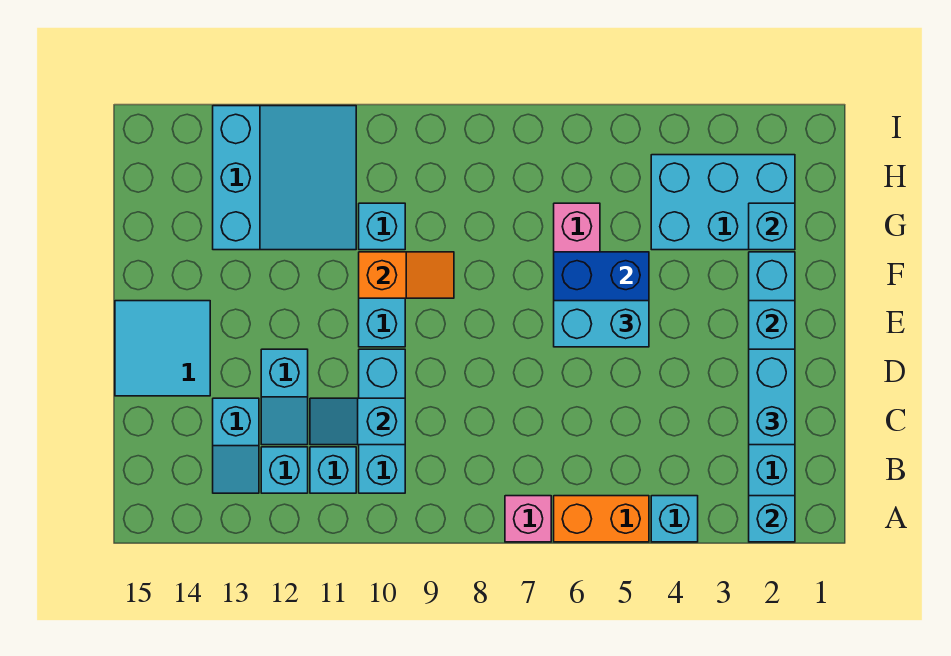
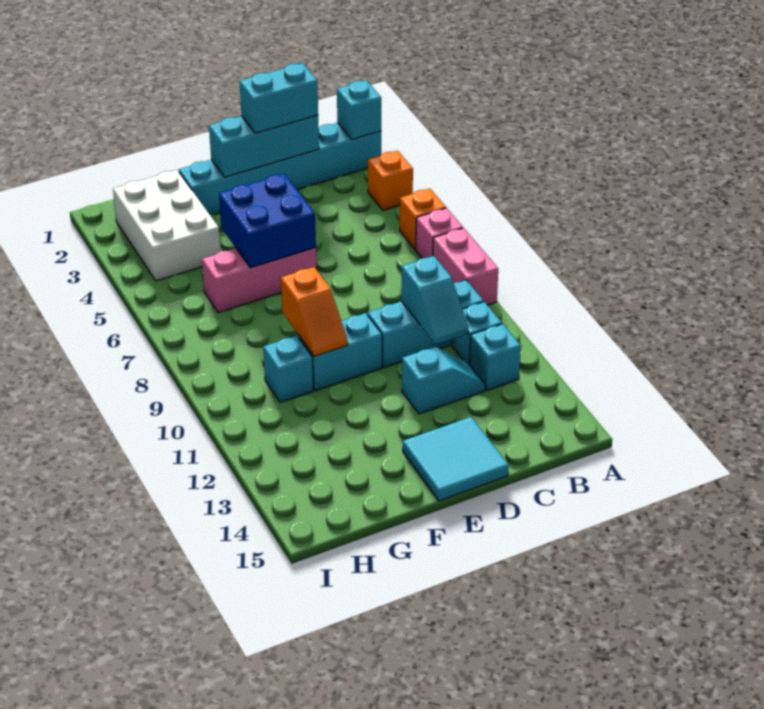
cyan 1x1 brick [651,496,698,542] -> orange 1x1 brick [368,151,413,211]
orange 1x2 brick [554,496,649,542] -> orange 1x1 brick [400,189,446,250]
none -> pink 1x2 brick [433,228,498,305]
cyan 1x2 slope [213,398,259,493] -> none
cyan 1x2 brick [554,301,649,347] -> none
orange 1x2 slope [359,252,454,298] -> orange 1x2 slope turned to [281,267,348,356]
cyan 2x3 brick [651,155,795,250] -> white 2x3 brick [113,170,220,281]
cyan 1x1 brick [749,203,795,250] -> none
cyan 3x3 slope [213,106,356,250] -> none

